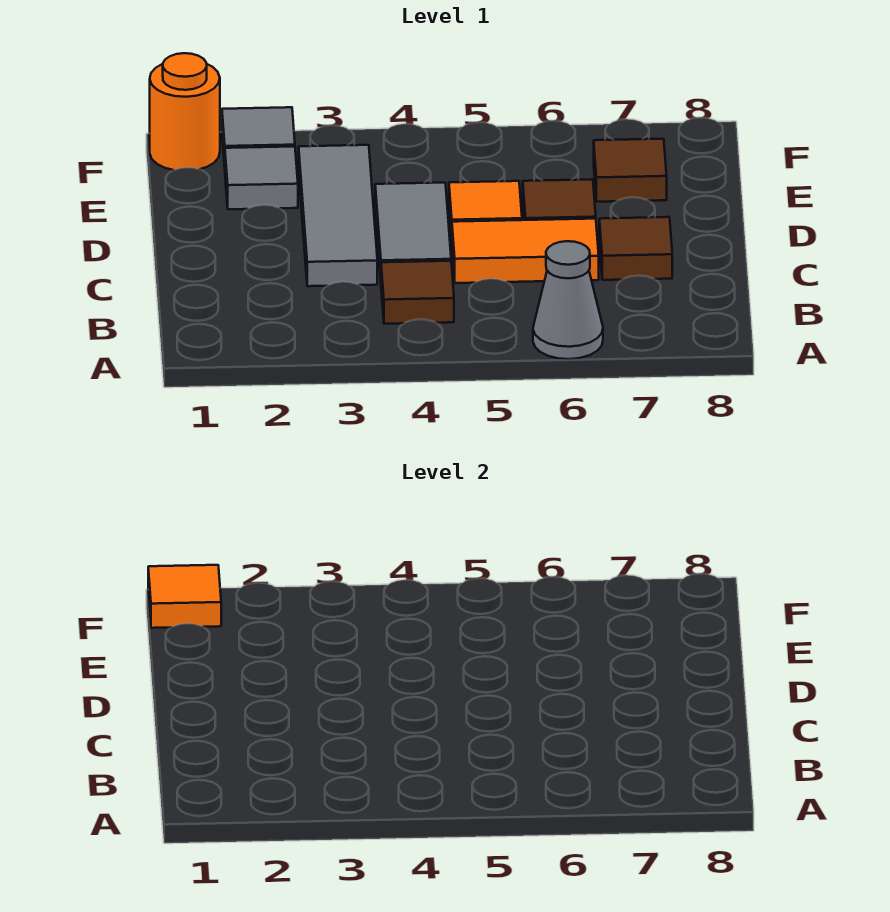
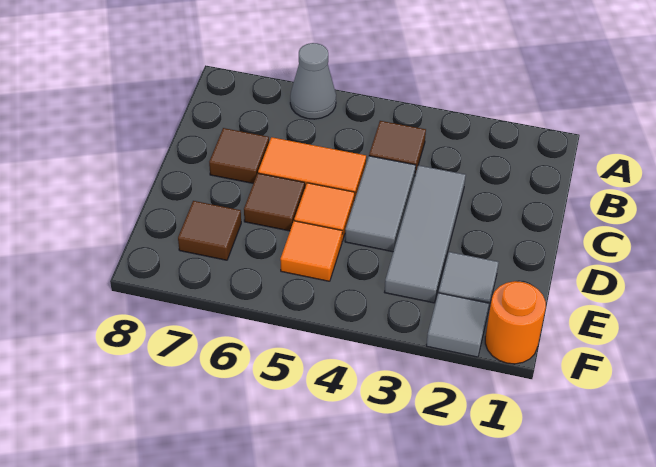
orange 1x1 tile [148,565,221,628] -> orange 1x1 tile moved to [280,221,342,281]

